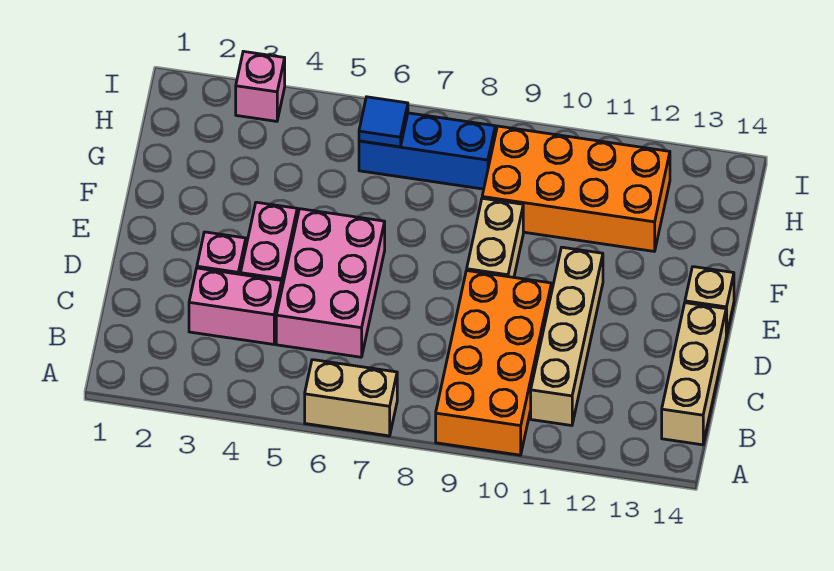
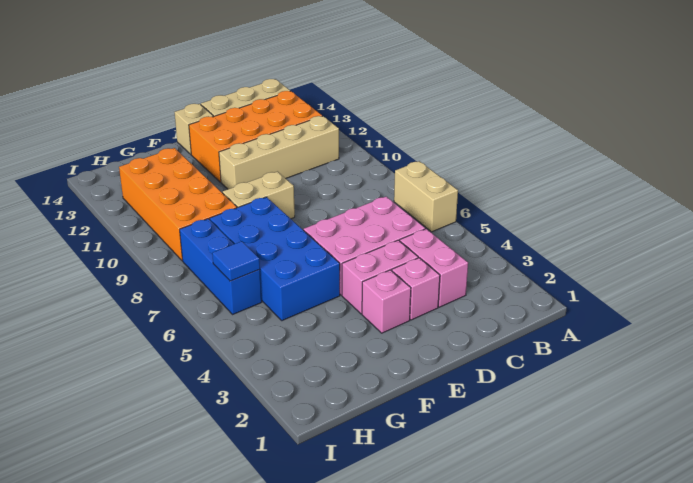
orange 2x4 brick [436,271,552,455] -> orange 2x4 brick moved to [189,91,322,182]
none -> blue 2x4 brick [210,197,340,321]
pink 1x1 brick [236,51,285,121] -> pink 1x1 brick moved to [362,270,411,333]

